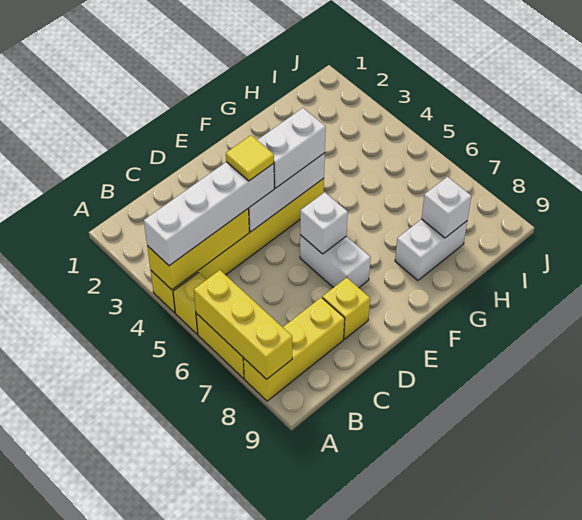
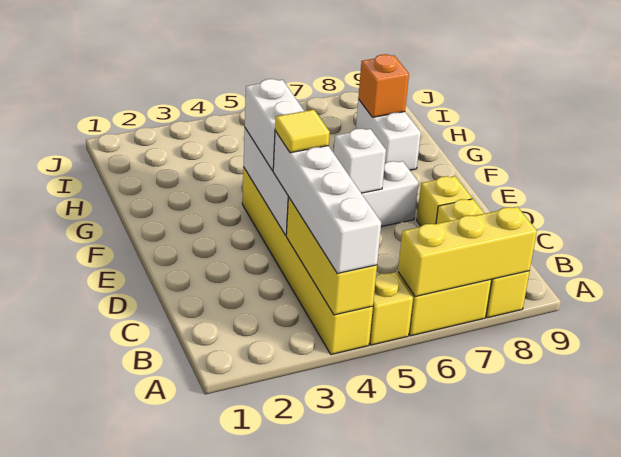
white 1x1 brick [422,177,471,238] -> orange 1x1 brick [358,54,409,117]

